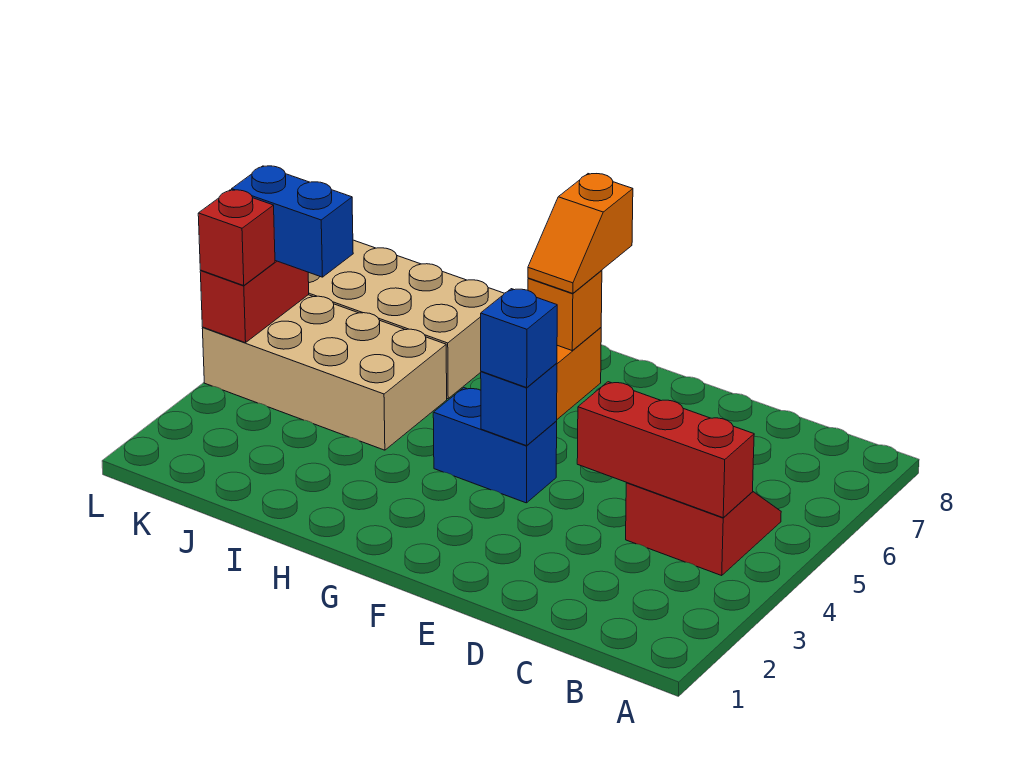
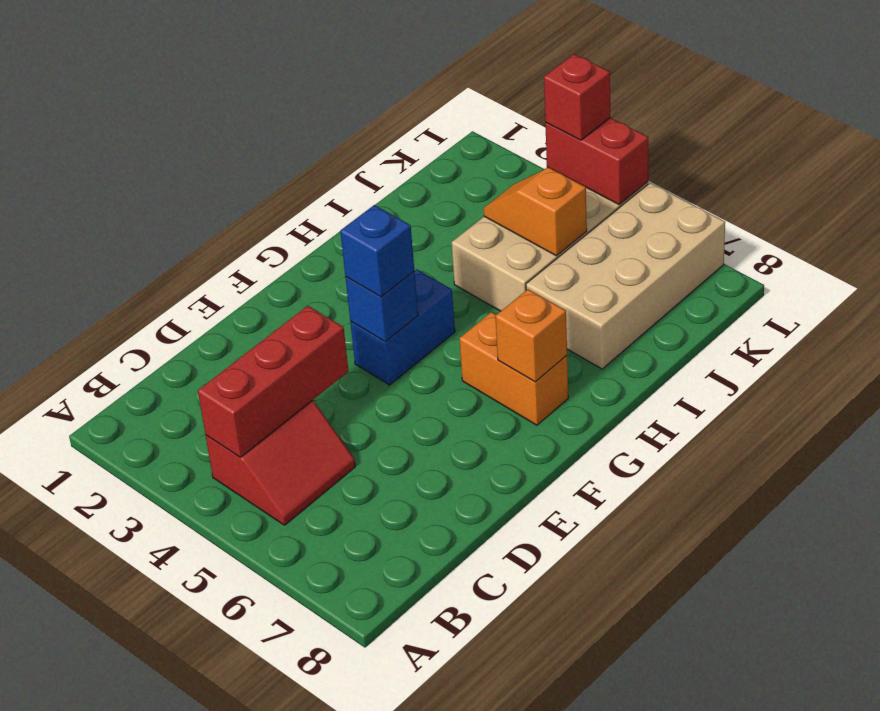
orange 1x2 slope [528,174,633,293] -> orange 1x2 slope moved to [483,168,587,256]
blue 1x2 brick [232,166,353,277] -> none

